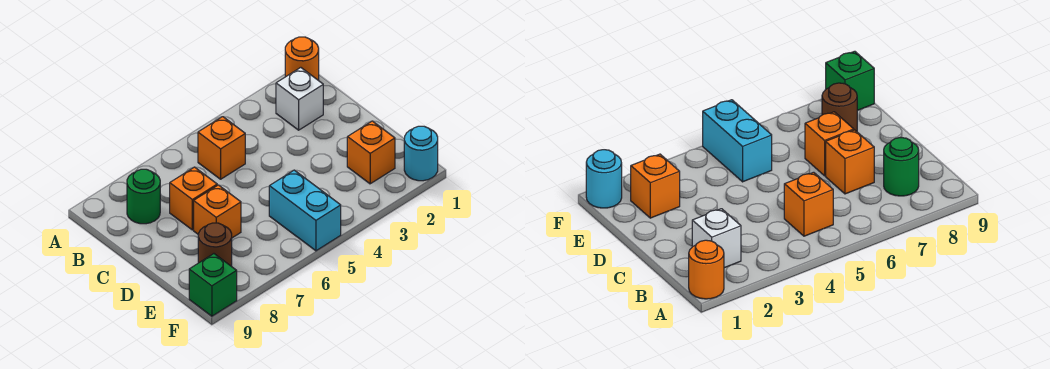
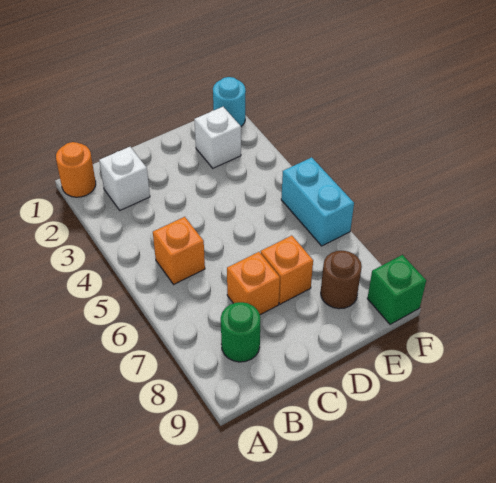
orange 1x1 brick [347,121,395,184] -> white 1x1 brick [194,107,241,168]
cyan 1x2 brick [269,170,341,251] -> cyan 1x2 brick turned to [281,157,354,246]

